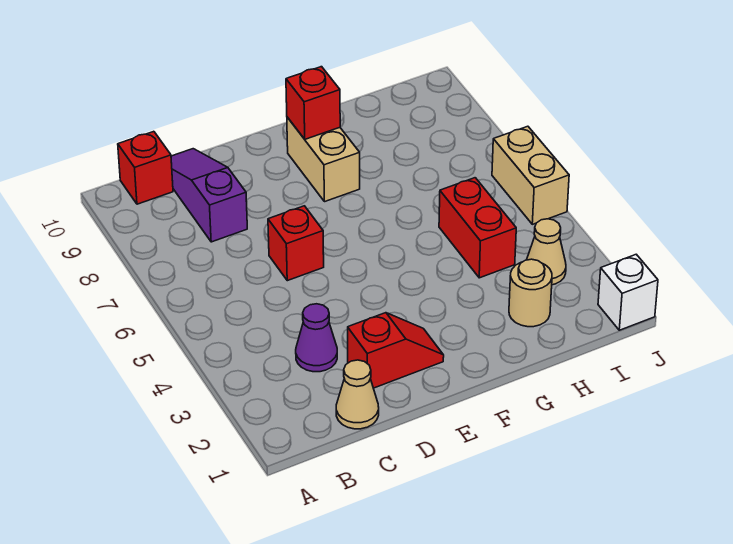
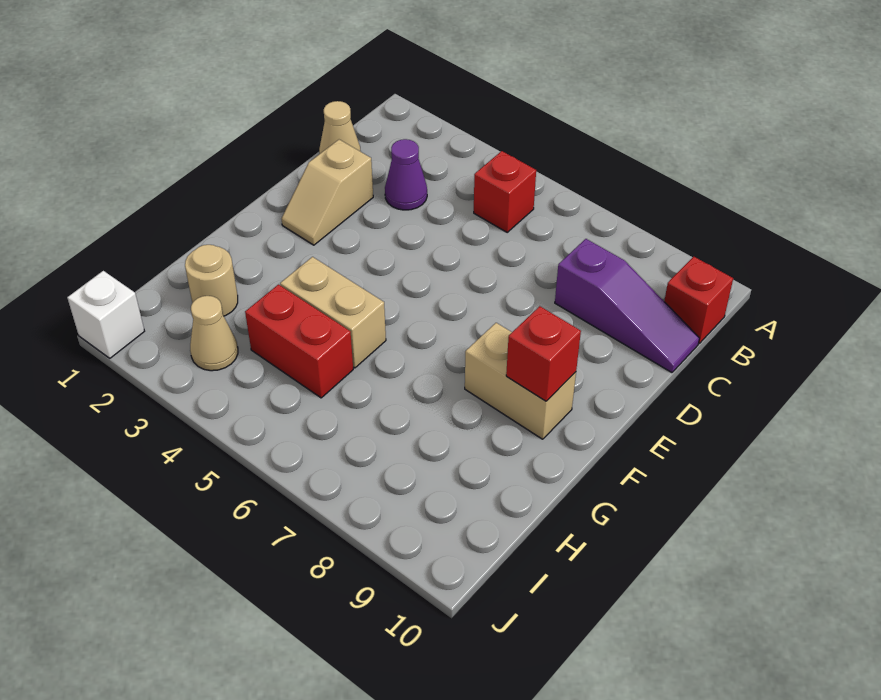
red 1x2 slope [348,313,444,388] -> tan 1x2 slope [282,140,373,245]
red 1x1 brick [268,206,324,281] -> red 1x1 brick moved to [474,151,536,232]
tan 1x2 brick [492,126,569,224] -> tan 1x2 brick moved to [280,257,386,368]

